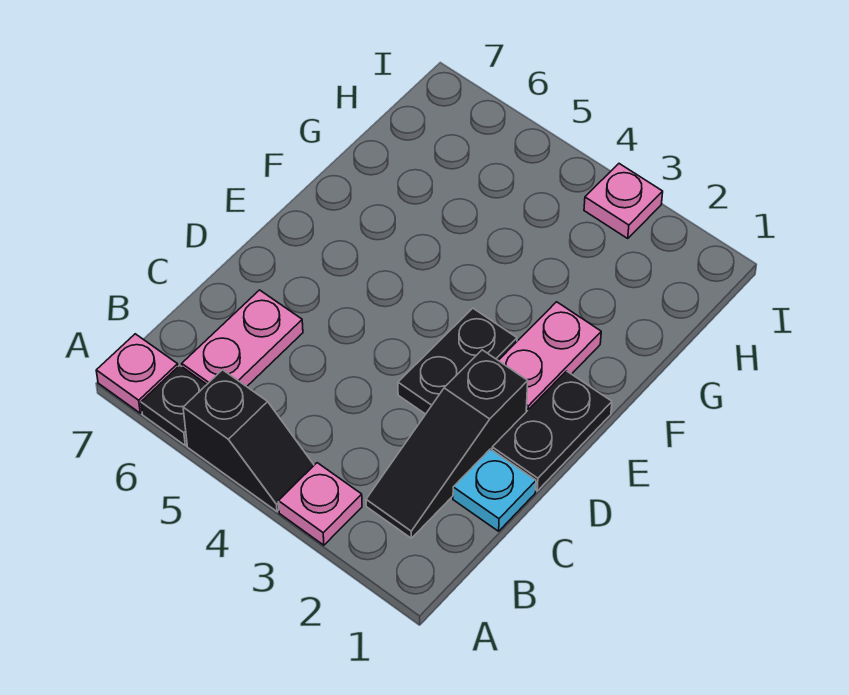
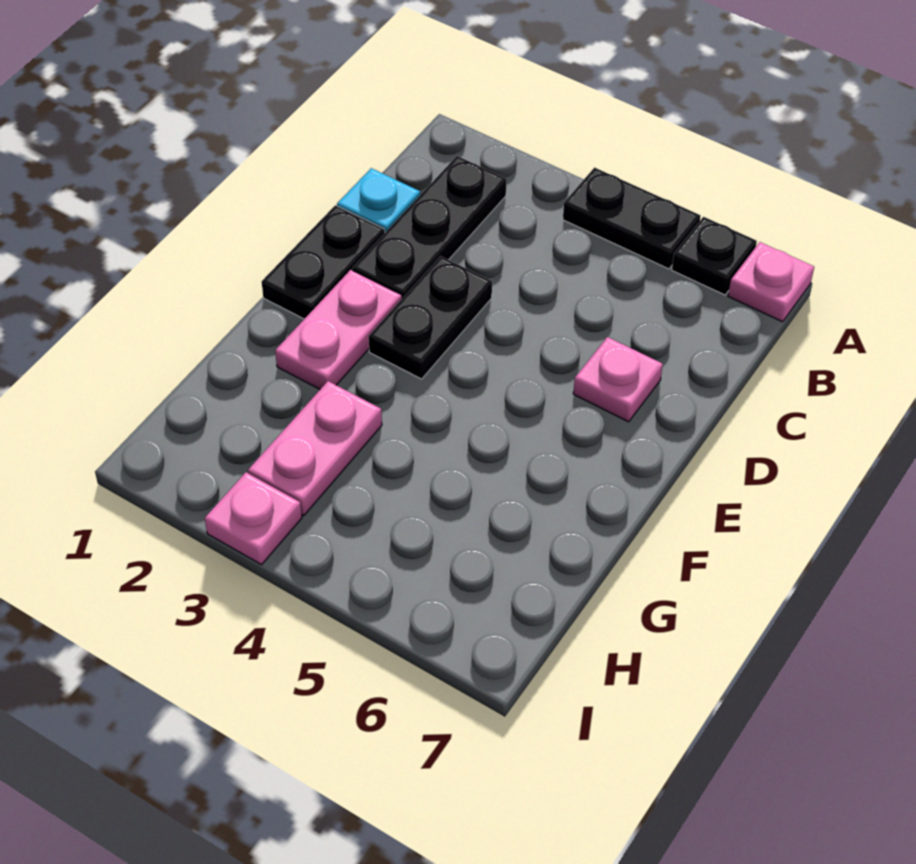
pink 1x1 plate [278,463,362,545] -> pink 1x1 plate moved to [573,337,663,422]
black 1x2 slope [183,370,314,511] -> black 1x2 plate [563,168,701,269]
black 1x3 slope [366,350,528,538] -> black 1x3 plate [352,156,507,298]
pink 1x2 plate [182,290,303,387] -> pink 1x2 plate moved to [248,381,382,516]

